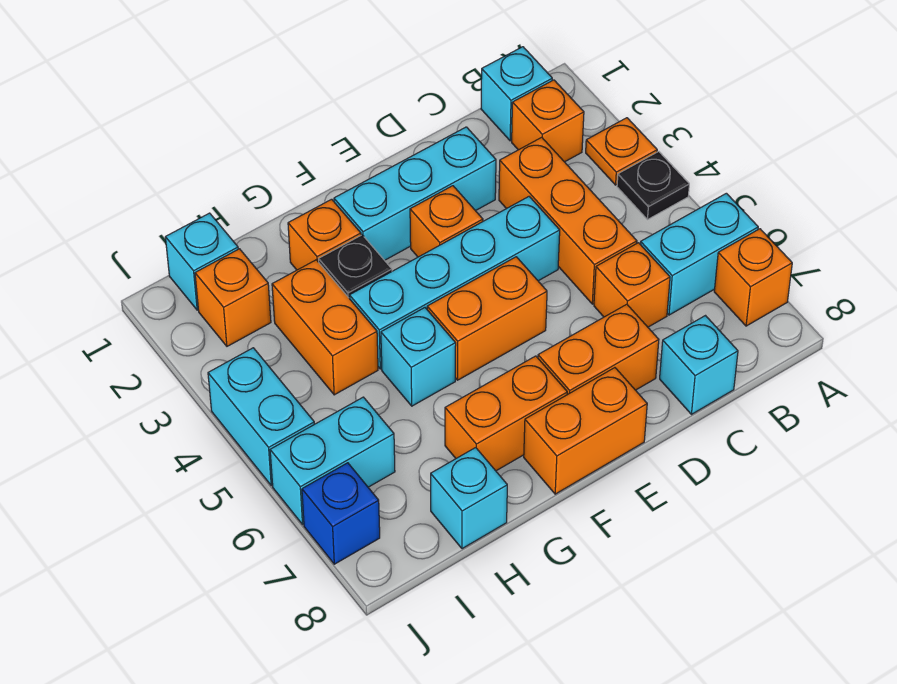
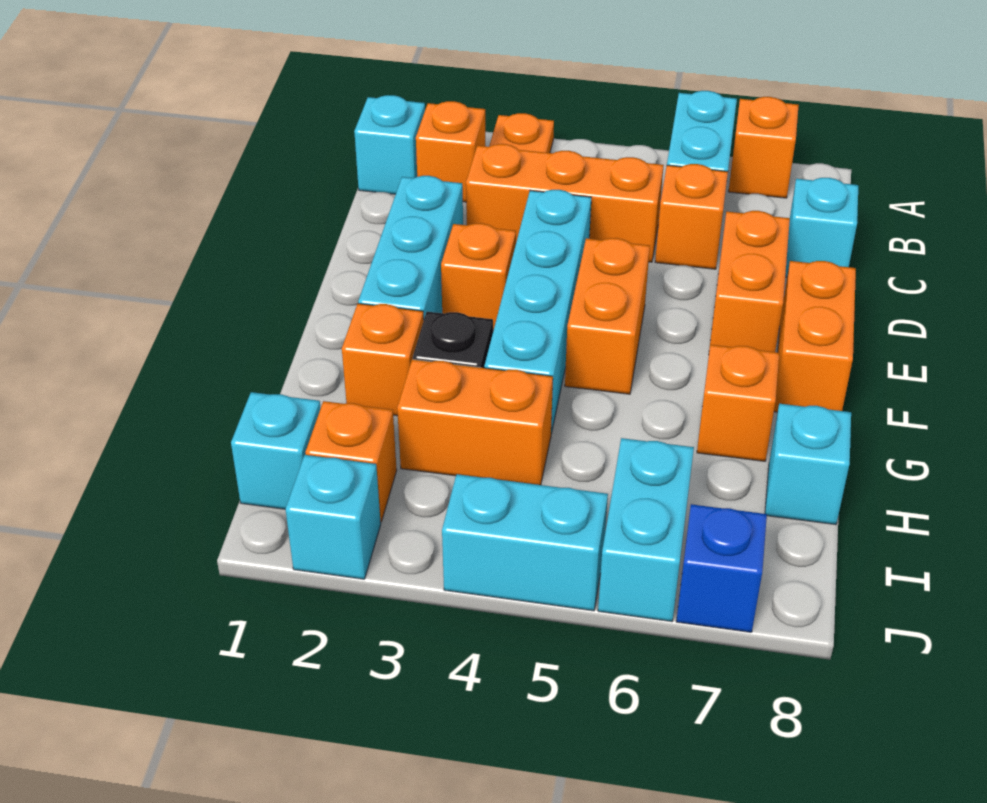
black 1x1 plate [617,151,689,219] -> none
orange 1x2 brick [445,356,567,471] -> orange 1x1 brick [697,345,779,461]
cyan 1x1 brick [381,308,456,406] -> cyan 1x1 brick moved to [285,455,381,579]

